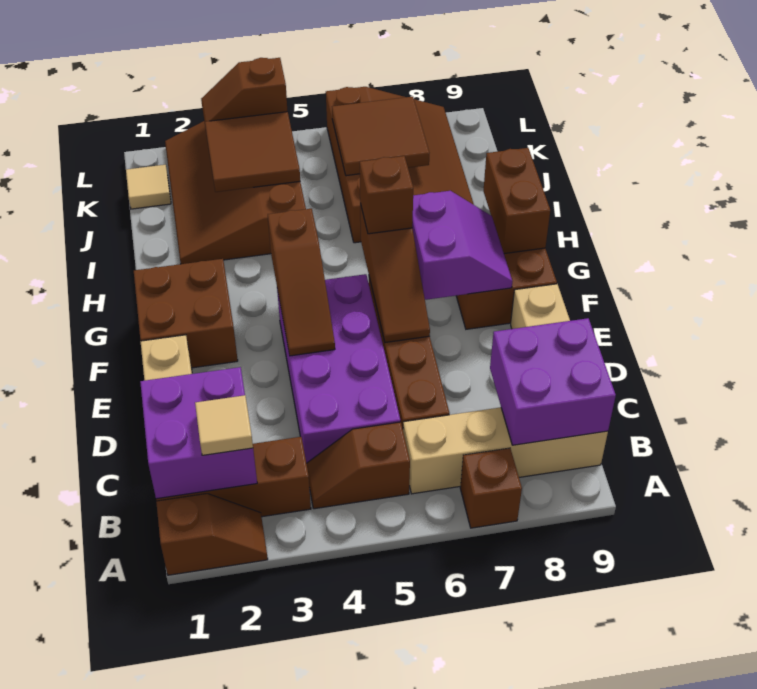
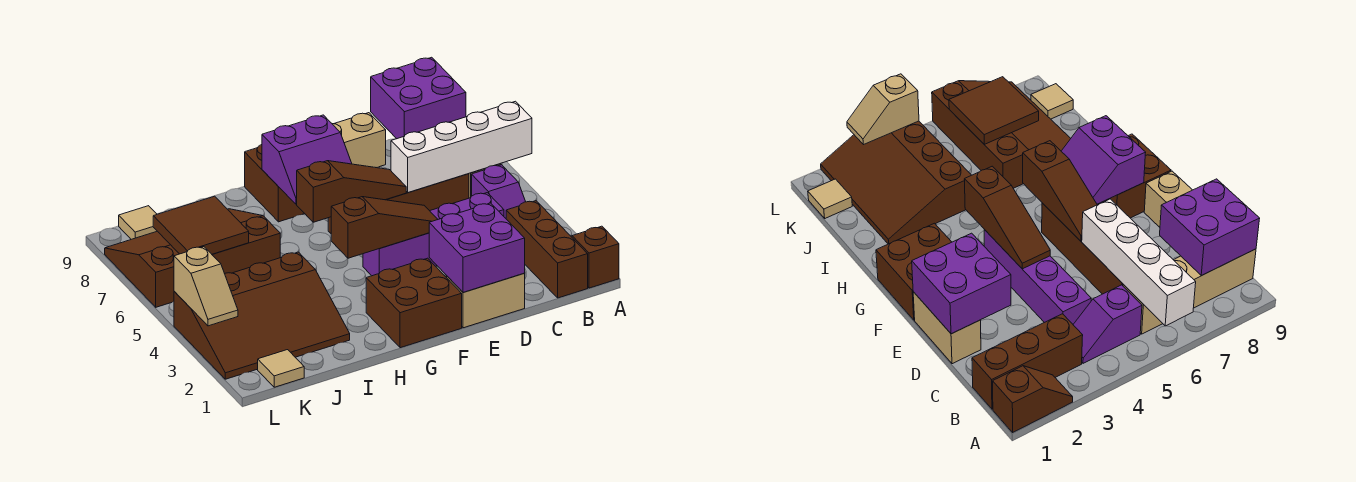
none -> white 1x4 brick [391,101,532,193]
brown 1x1 brick [460,448,522,528] -> none
purple 2x2 brick [140,367,257,499] -> purple 2x2 brick moved to [429,203,525,292]
tan 1x1 tile [195,395,253,455] -> tan 1x1 tile moved to [119,206,157,239]
brown 1x2 slope [306,422,410,509] -> purple 1x2 slope [472,165,526,218]
purple 2x4 brick [277,274,400,463] -> purple 1x4 brick [363,193,504,276]
purple 2x2 slope [412,191,512,300] -> purple 2x2 slope turned to [262,115,352,204]
brown 1x1 brick [360,156,413,234] -> none
brown 1x2 brick [483,148,550,254] -> none
brown 2x2 tile [205,112,300,192] -> none
brown 1x2 slope [201,58,288,122] -> tan 1x2 slope [174,247,238,326]

